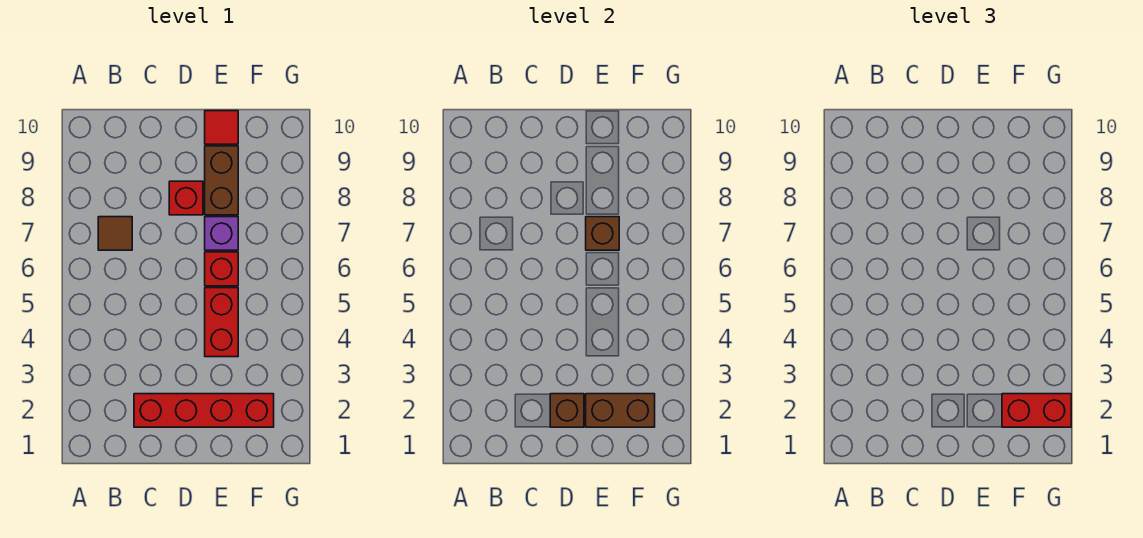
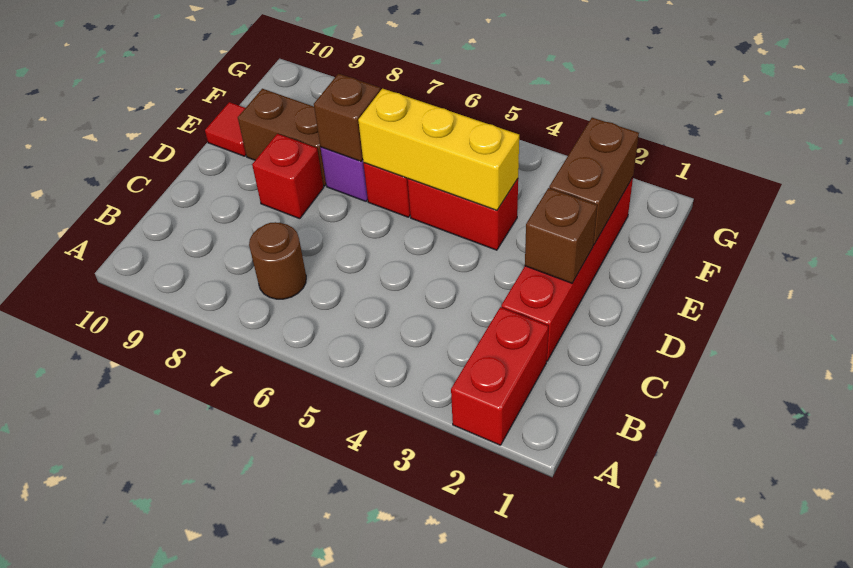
brown 1x1 tile [98,217,132,250] -> brown 1x1 round brick [249,222,306,299]
none -> yellow 1x3 brick [358,89,519,210]
red 1x2 brick [1002,394,1071,427] -> red 1x2 brick moved to [451,307,548,445]

